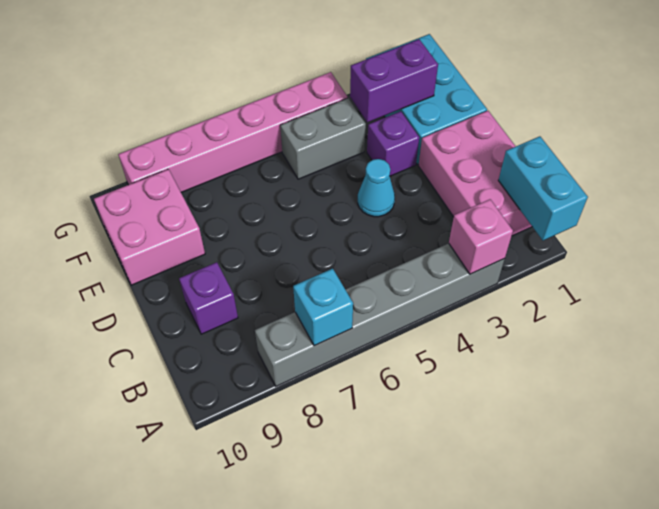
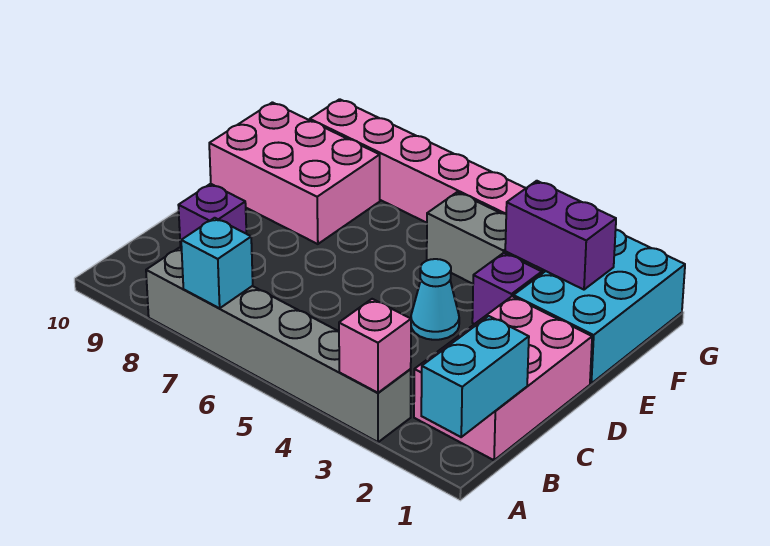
pink 2x2 brick [94,169,205,285] -> pink 2x3 brick [209,102,380,244]

